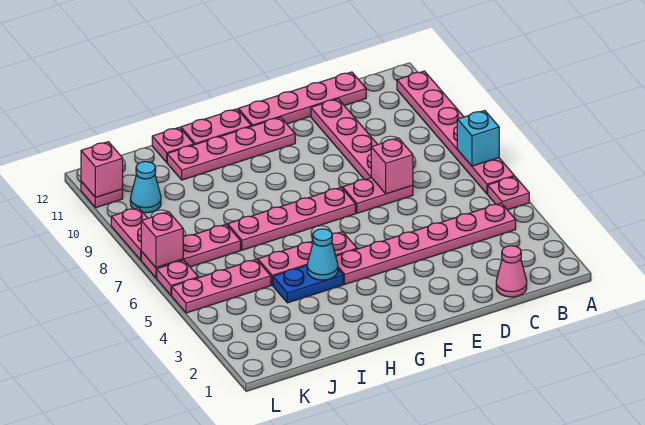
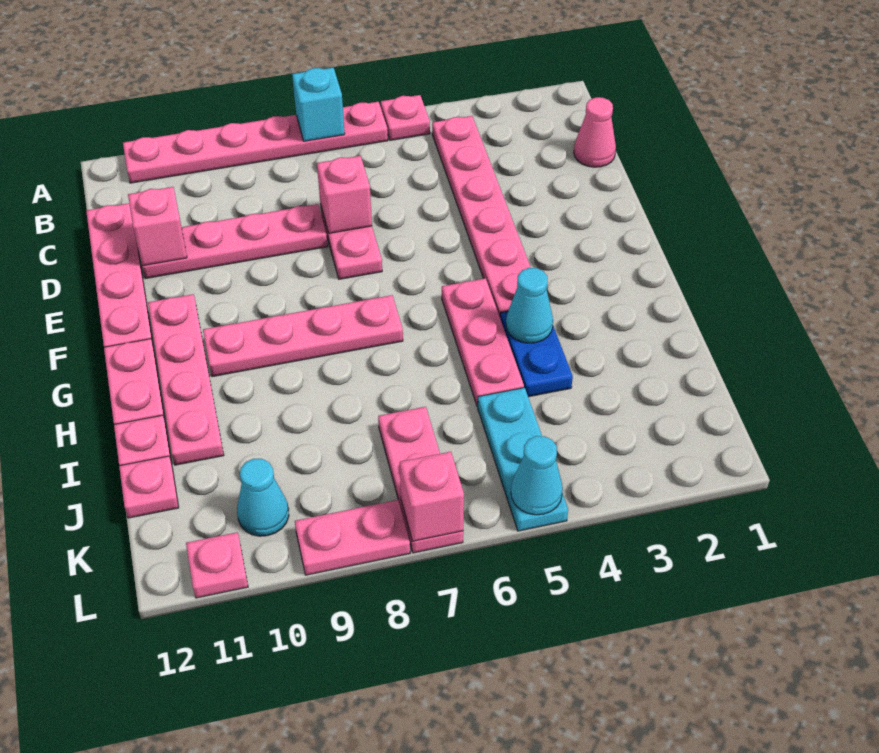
pink 1x4 plate [228,188,356,250] -> pink 1x4 plate turned to [203,295,403,377]
pink 1x3 plate [172,259,271,313] -> cyan 1x3 plate [478,388,568,531]
none -> cyan 1x1 cone [511,436,563,515]
pink 1x1 plate [157,260,198,295] -> pink 1x1 plate moved to [119,456,179,518]
pink 1x1 brick [81,142,123,198] -> pink 1x1 brick moved to [128,187,187,266]

